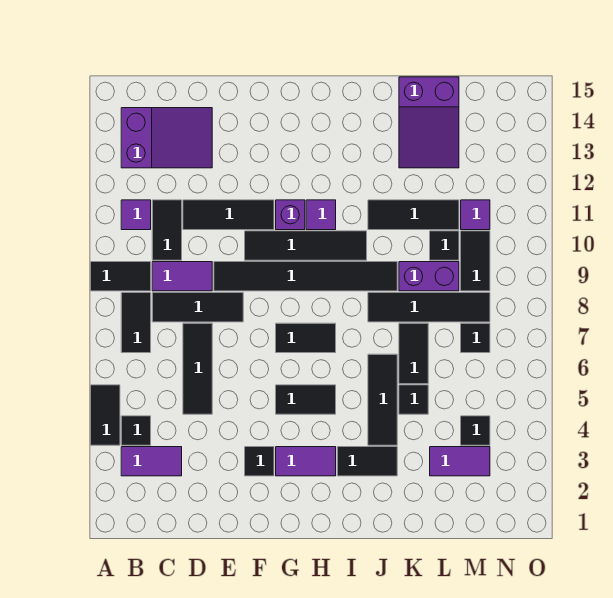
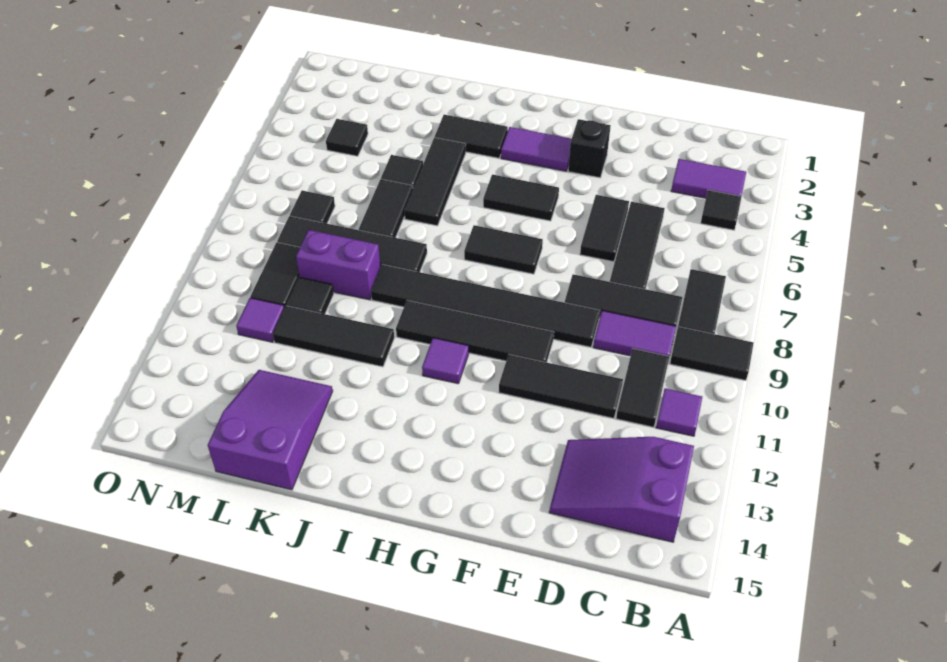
black 1x2 tile [91,385,120,445] -> black 1x2 tile moved to [580,195,629,262]
black 1x1 tile [245,447,274,476] -> black 1x1 brick [568,119,611,178]
purple 1x1 brick [276,200,305,230] -> none
purple 1x2 tile [430,447,490,476] -> none

